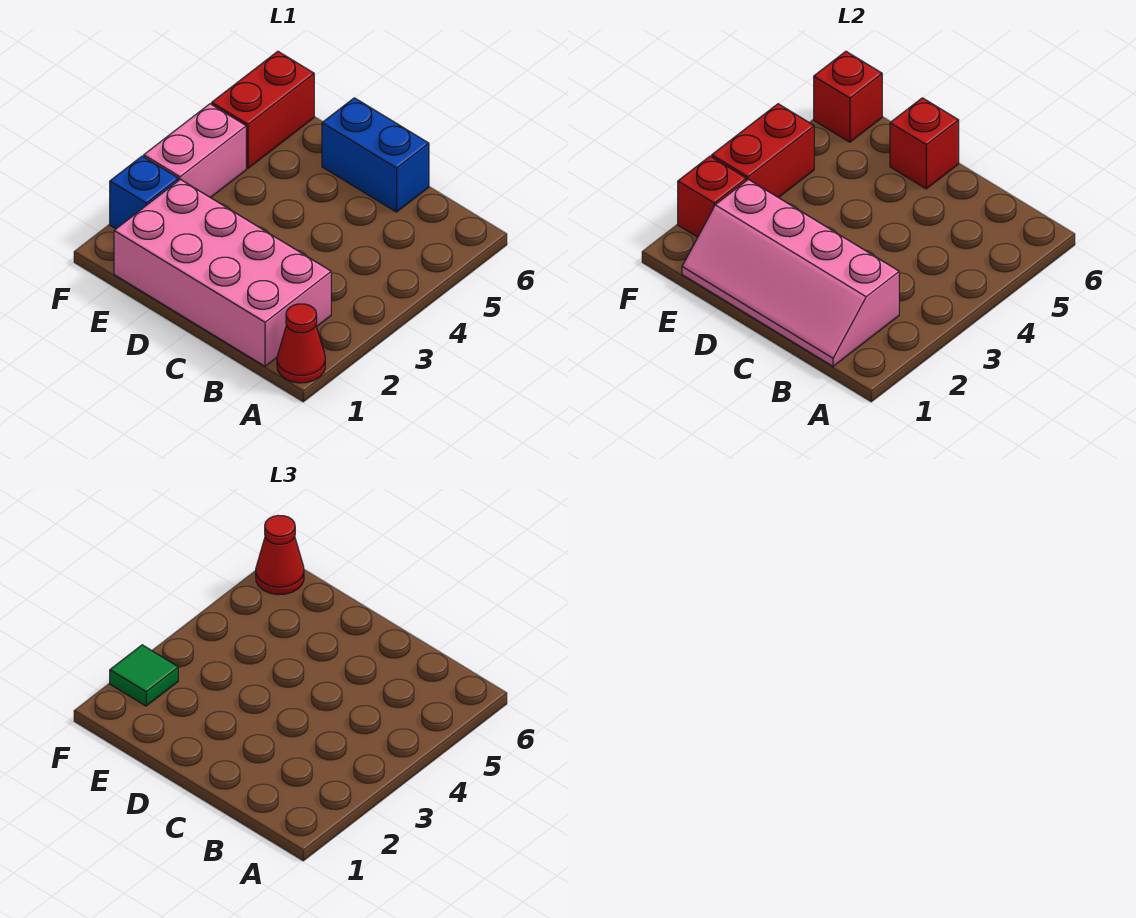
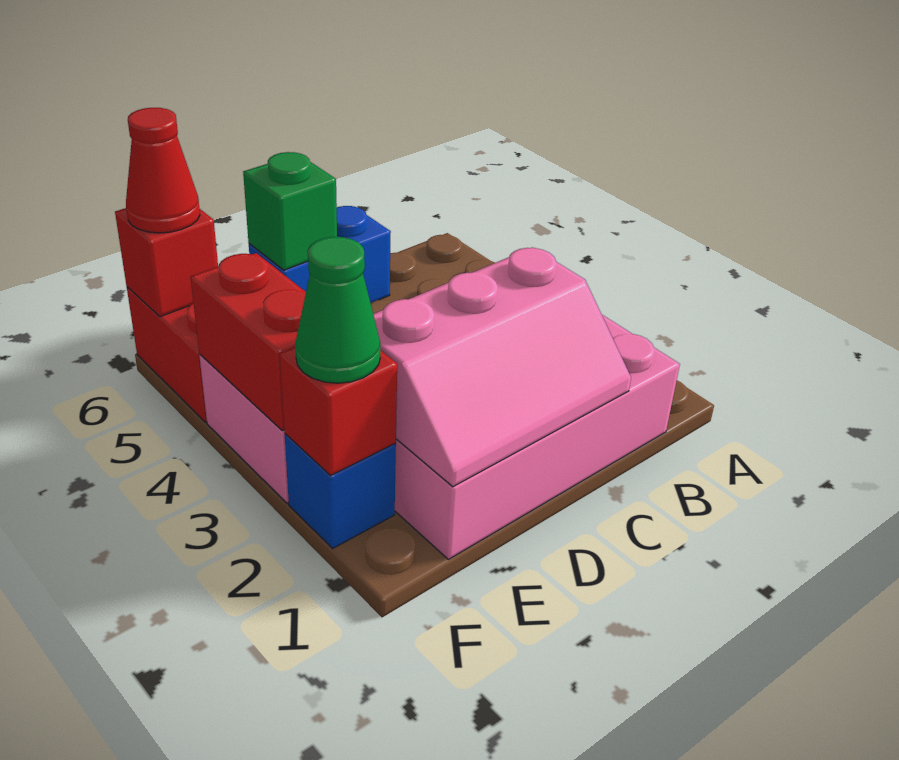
red 1x1 cone [277,304,325,383] -> none
pink 2x4 slope [682,179,899,366] -> pink 2x3 slope [373,247,631,487]
red 1x1 brick [890,98,959,189] -> green 1x1 brick [243,152,337,270]
green 1x1 tile [110,645,178,706] -> green 1x1 cone [295,237,381,383]

